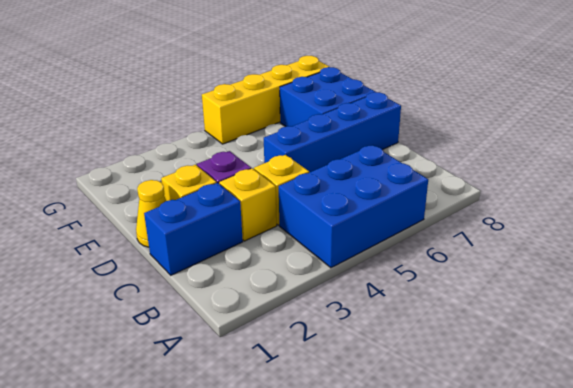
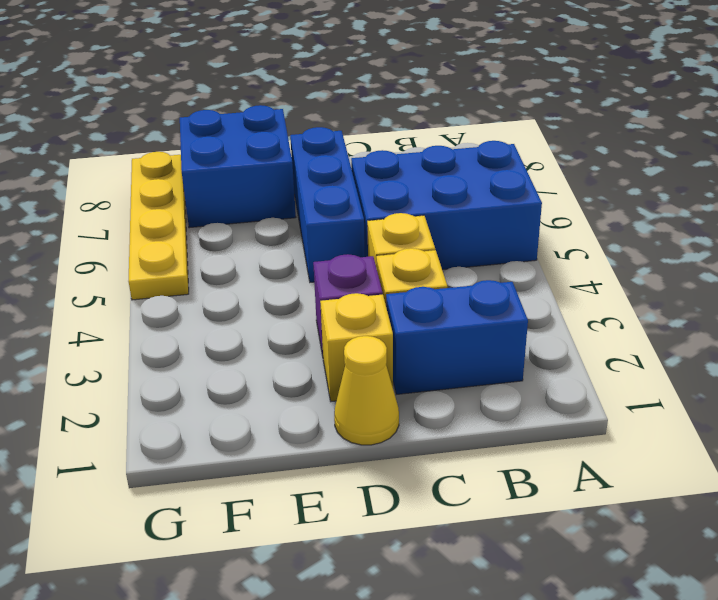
blue 2x3 brick [279,145,428,268] -> blue 2x3 brick turned to [351,141,542,270]
blue 1x2 brick [144,183,243,275] -> blue 1x2 brick turned to [386,280,528,394]
blue 1x4 brick [264,92,401,172] -> blue 1x3 brick [290,127,365,282]
yellow 1x4 brick [202,56,329,144] -> yellow 1x4 plate [129,152,189,300]

